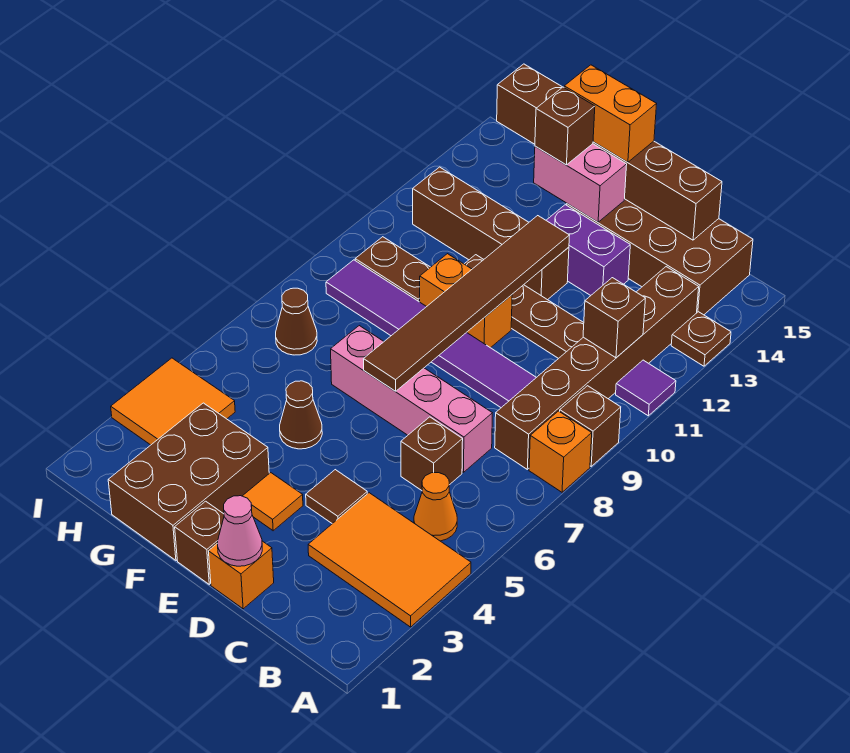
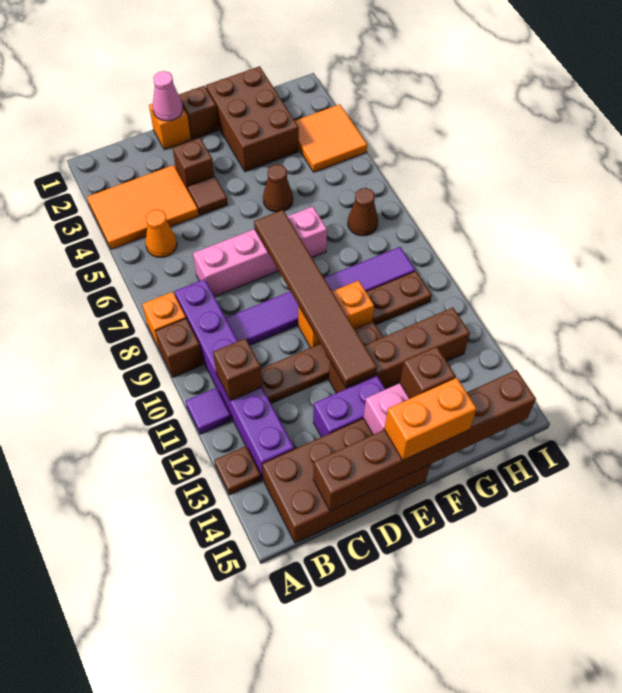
brown 1x6 brick [495,267,699,469] -> purple 1x6 brick [175,279,294,479]
brown 1x1 brick [401,417,463,490] -> brown 1x1 brick moved to [173,138,214,190]
orange 1x1 tile [243,473,303,531] -> none

